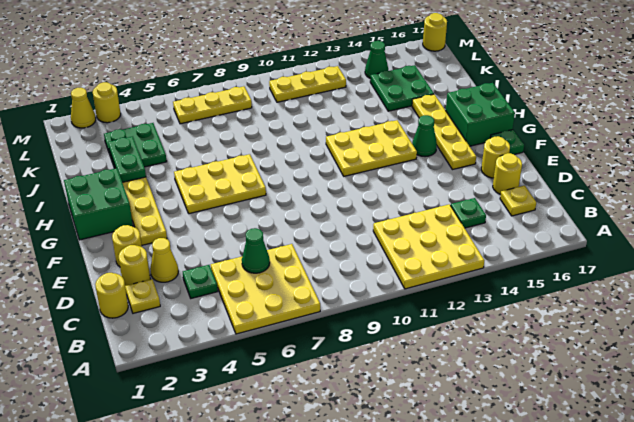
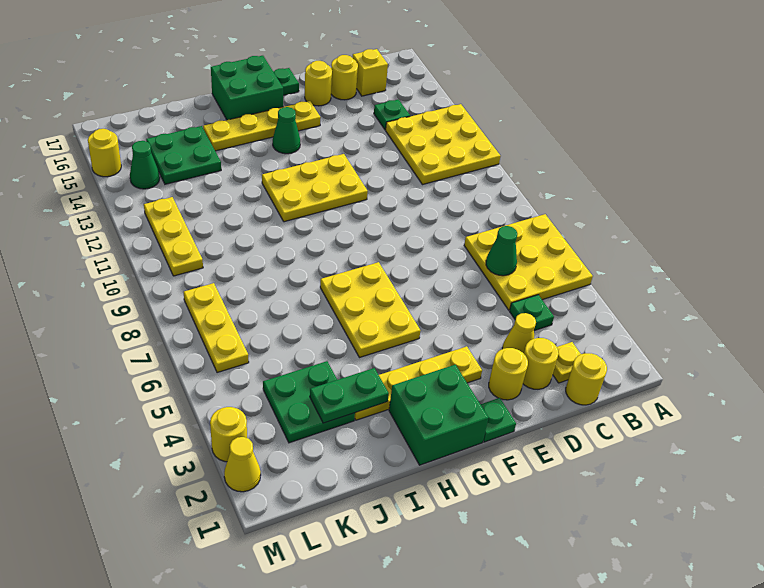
yellow 1x1 plate [500,186,536,216] -> yellow 1x1 brick [353,49,388,96]
none -> green 1x1 plate [481,398,516,442]
yellow 2x3 plate [326,120,417,176] -> yellow 2x3 plate turned to [262,154,368,222]
yellow 1x1 round brick [423,13,447,51] -> yellow 1x1 round brick moved to [88,129,121,177]

